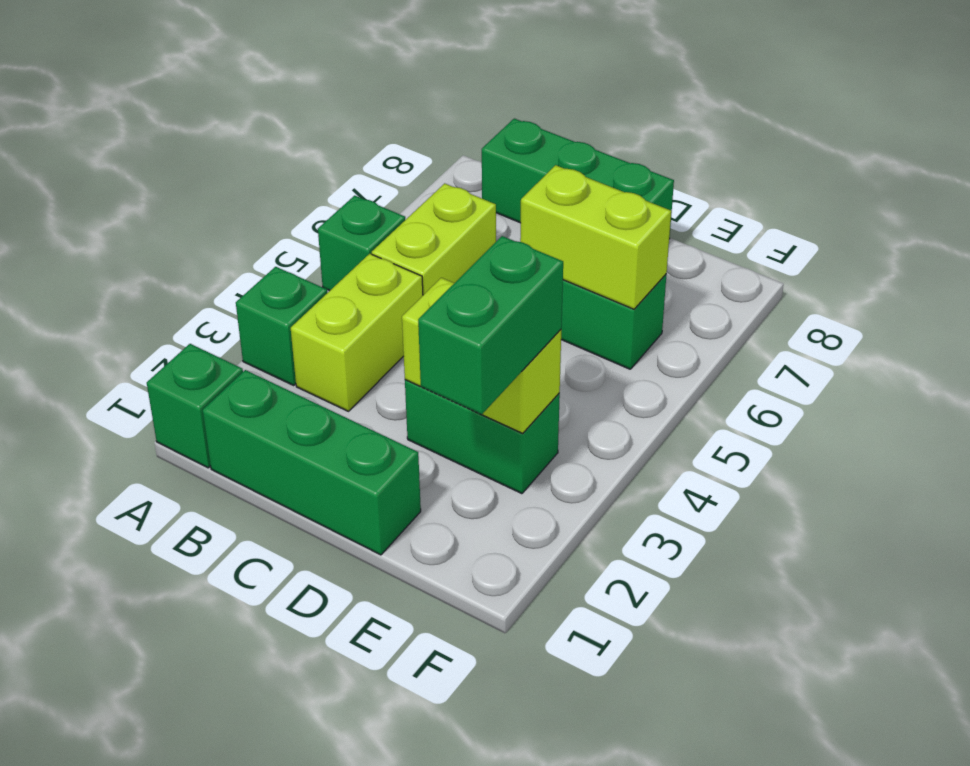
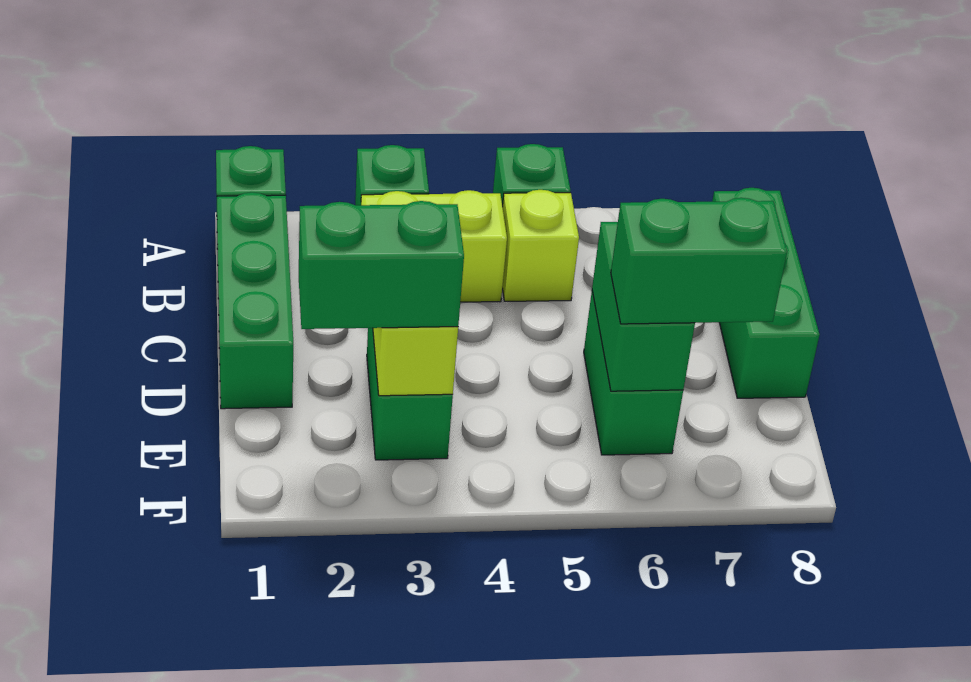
lime 1x2 brick [372,183,496,295] -> lime 1x1 brick [502,190,579,301]
lime 1x2 brick [520,165,671,309] -> green 1x2 brick [592,222,695,391]
none -> green 1x2 brick [611,198,787,324]

